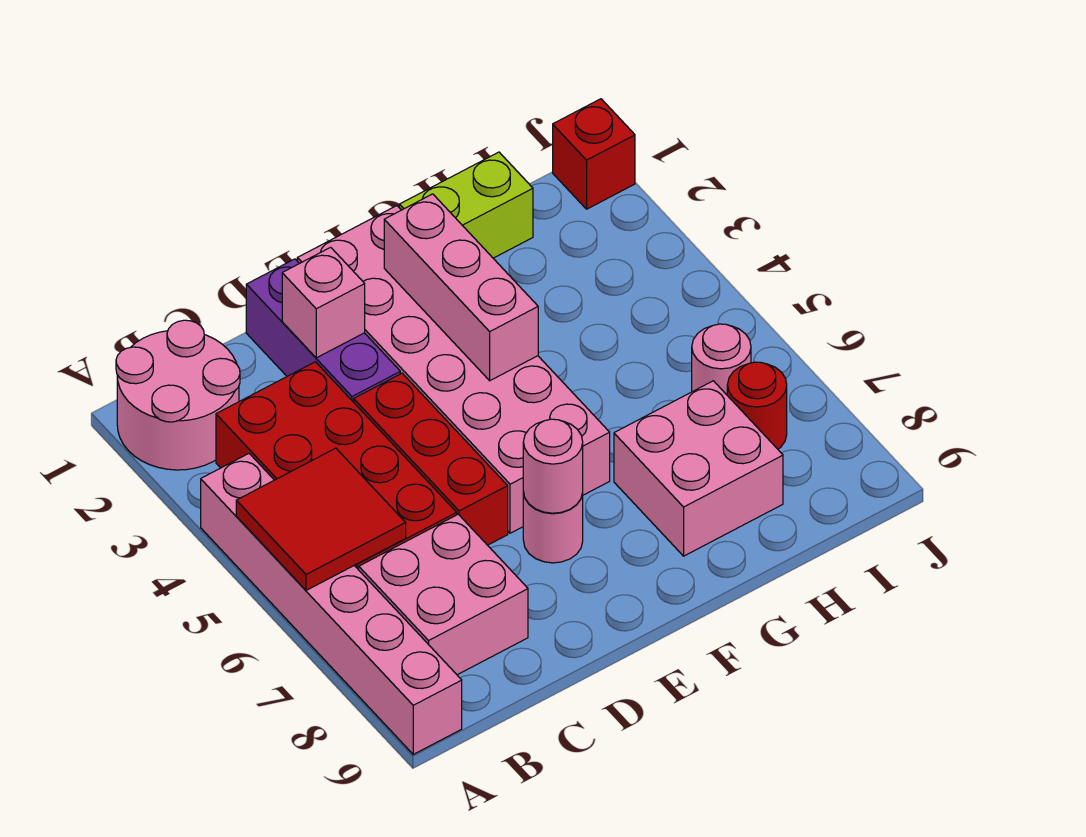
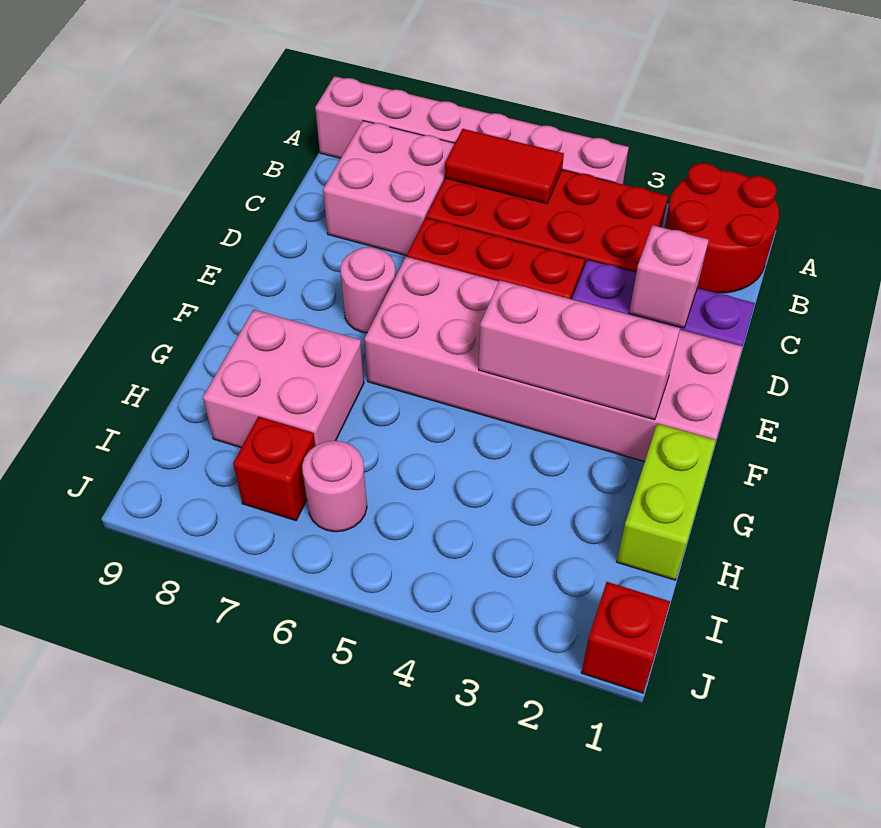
pink 2x2 round brick [116,320,240,470] -> red 2x2 round brick [665,163,779,293]
red 2x2 tile [236,448,406,590] -> red 1x2 tile [445,129,564,204]
pink 1x1 round brick [523,419,583,513] -> none
red 1x1 round brick [727,362,787,449] -> red 1x1 brick [233,416,315,521]

